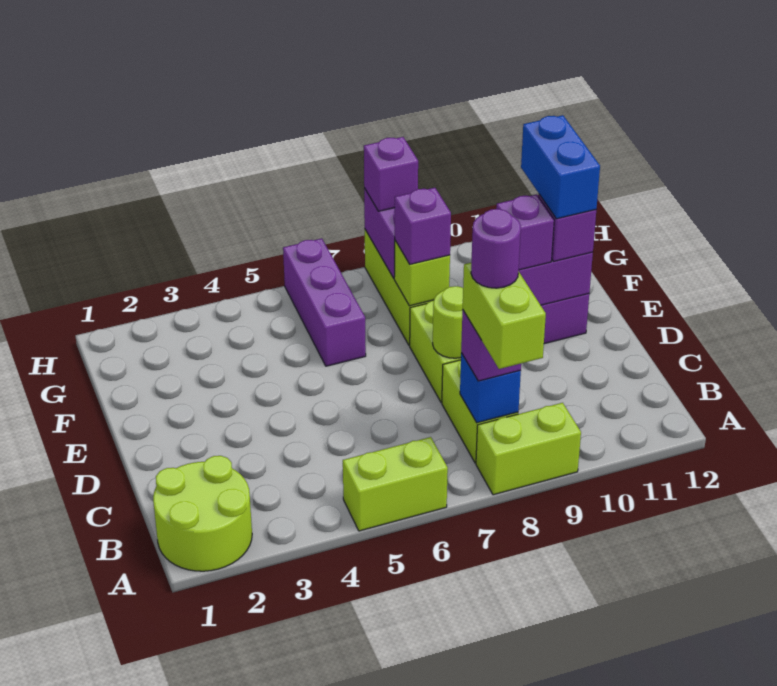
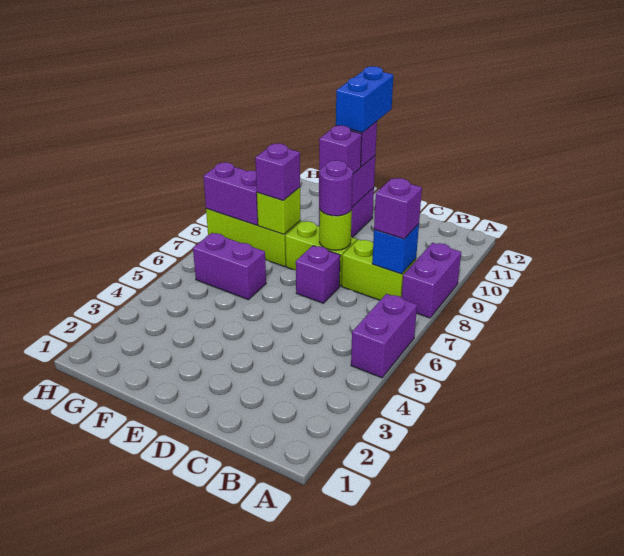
lime 2x2 round brick [153,456,252,571] -> none
lime 1x2 brick [343,437,448,531] -> purple 1x2 brick [351,294,417,378]
lime 1x2 brick [476,403,581,495] -> purple 1x2 brick [402,243,461,318]
lime 1x2 brick [463,263,546,369] -> none
purple 1x1 round brick [471,209,521,288] -> purple 1x1 round brick moved to [320,160,353,216]
blue 1x2 brick [521,115,600,219] -> blue 1x2 brick turned to [336,66,393,133]
purple 1x3 brick [283,238,366,366] -> purple 1x2 brick [193,233,266,300]
purple 1x1 brick [364,137,418,211] -> purple 1x1 brick moved to [296,246,340,303]

